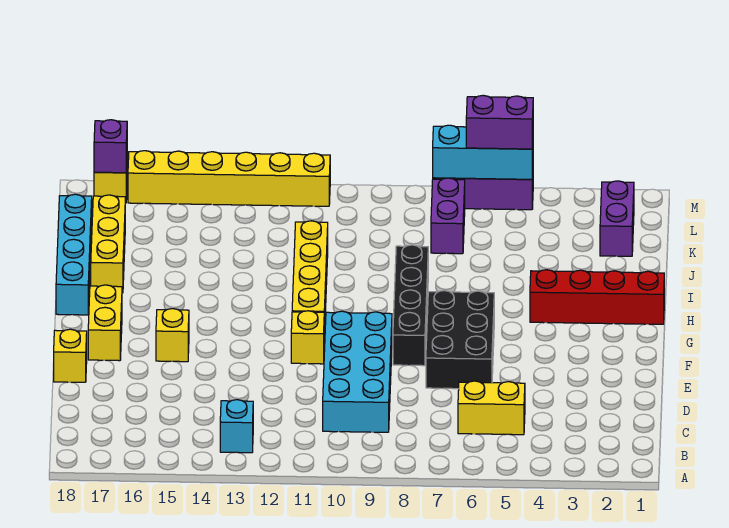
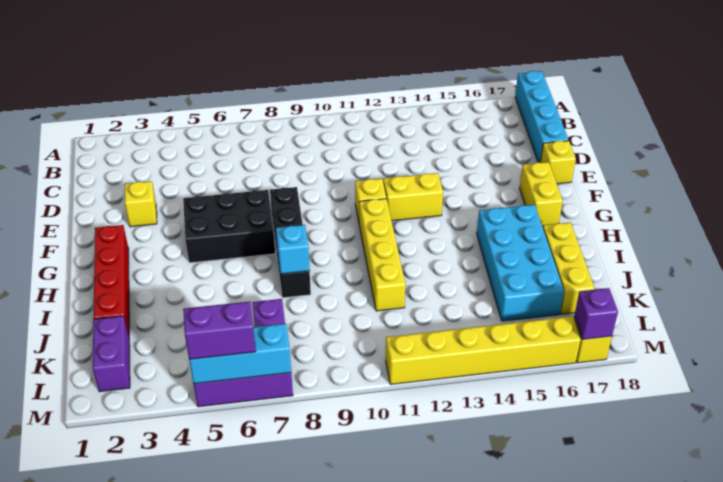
cyan 1x1 brick [220,400,253,453] -> cyan 1x1 brick moved to [276,225,310,274]
yellow 1x2 brick [458,381,525,435] -> yellow 1x2 brick moved to [383,173,443,221]
cyan 2x4 brick [323,311,392,432] -> cyan 2x4 brick moved to [477,205,564,321]
black 2x3 brick [426,291,494,389] -> black 2x3 brick turned to [183,190,275,263]
yellow 1x1 brick [156,309,189,362] -> yellow 1x1 brick moved to [125,181,157,227]
red 1x4 brick [530,270,664,324] -> red 1x4 brick turned to [94,225,129,335]
cyan 1x4 brick [56,194,92,315] -> cyan 1x4 brick moved to [515,71,568,163]

